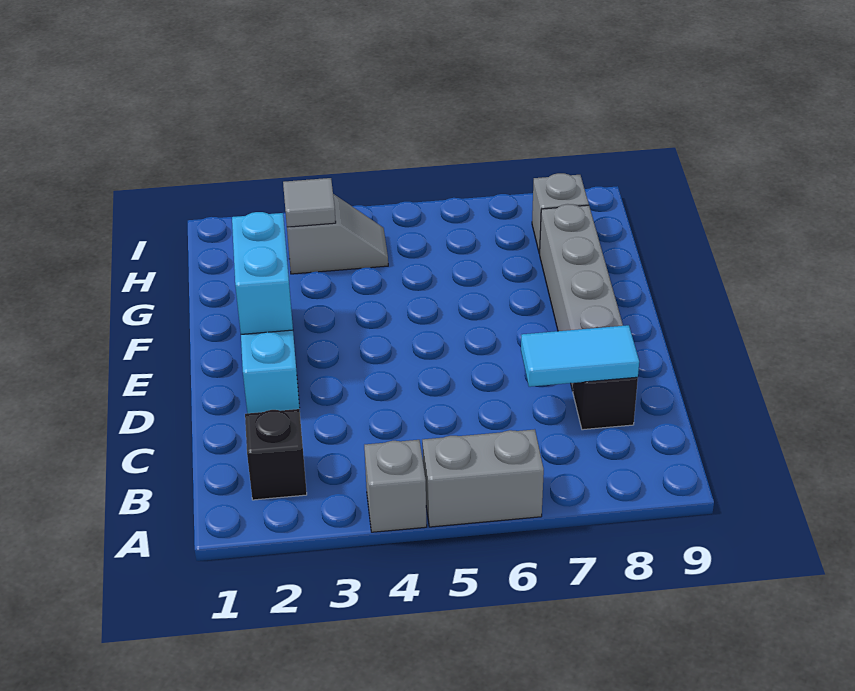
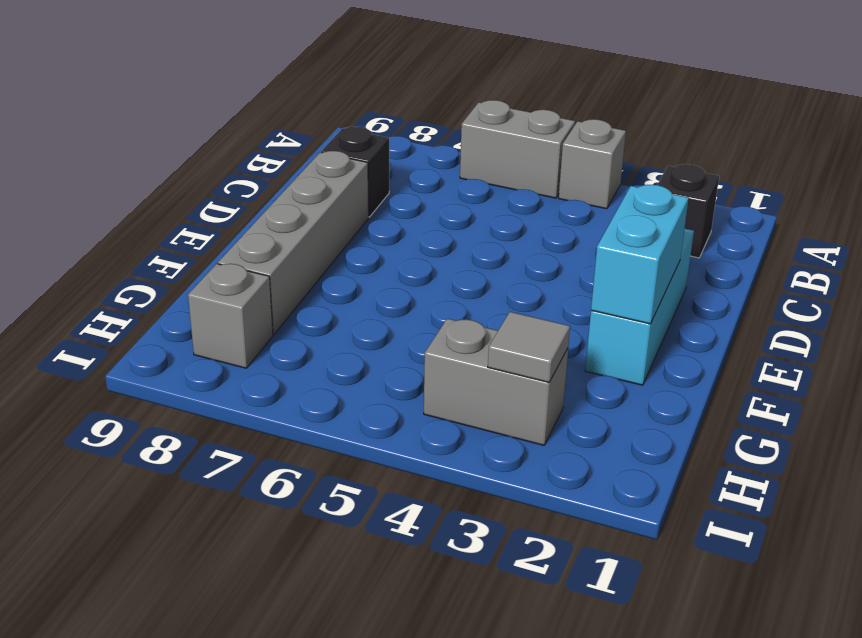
cyan 1x2 tile [521,325,639,387] -> none
grey 1x2 slope [287,194,388,274] -> grey 1x2 brick [424,319,568,445]

